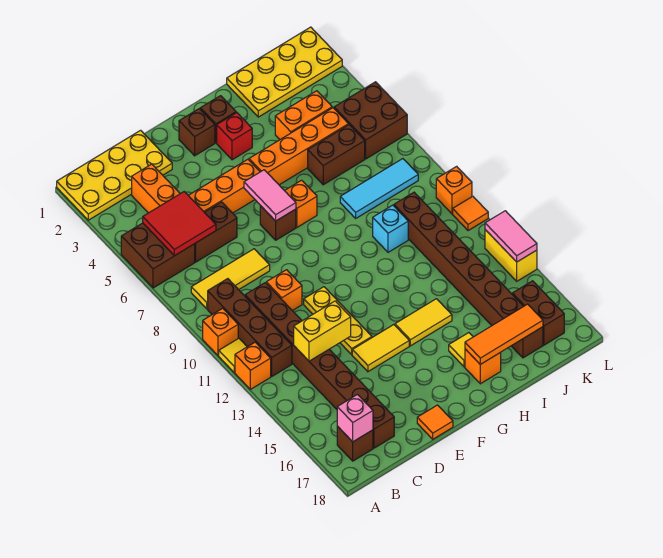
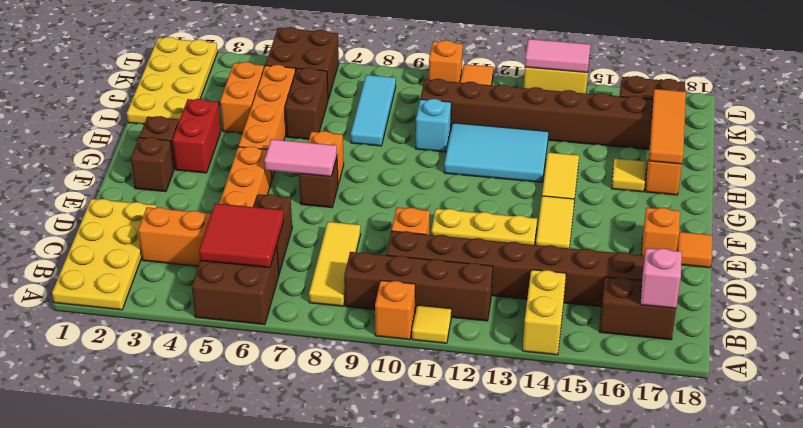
orange 1x1 brick [235,342,271,389] -> orange 1x1 brick moved to [641,208,680,256]
brown 1x1 brick [337,426,373,461] -> brown 1x2 brick [599,277,676,340]
yellow 1x2 brick [294,301,351,361] -> yellow 1x2 brick moved to [523,270,566,355]
red 1x1 brick [217,113,252,160] -> red 1x2 brick [172,99,221,173]
none -> cyan 2x3 tile [444,123,548,182]

